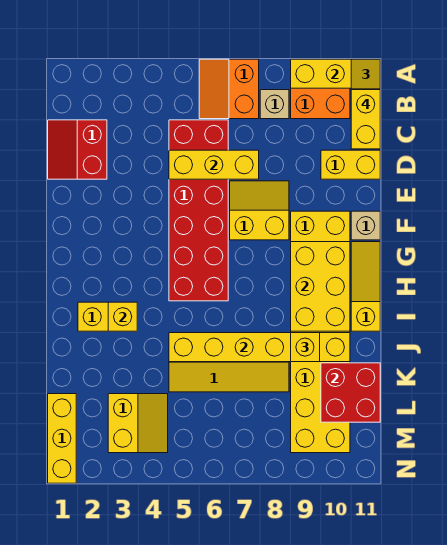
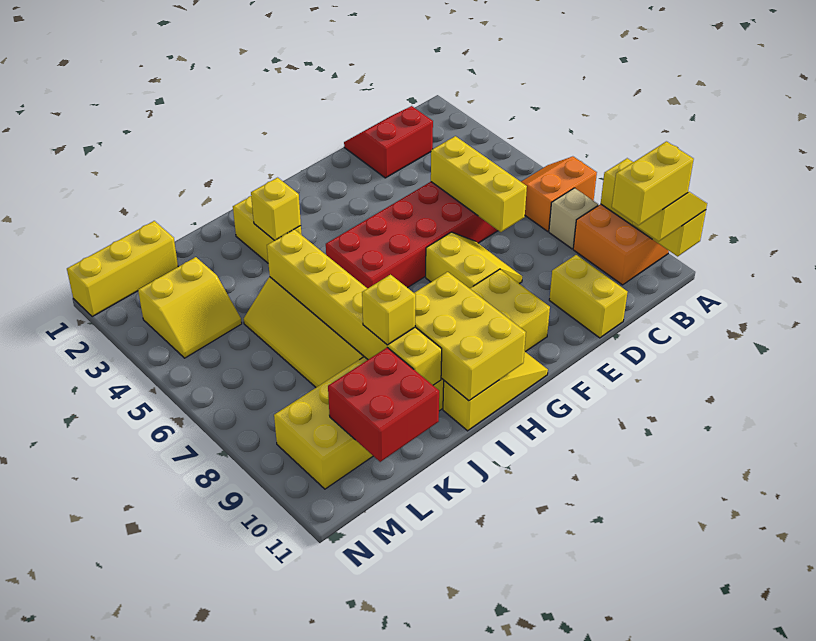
tan 1x1 brick [351,211,380,240] -> none
yellow 2x3 brick [291,242,350,331] -> yellow 2x3 brick turned to [415,272,526,401]

